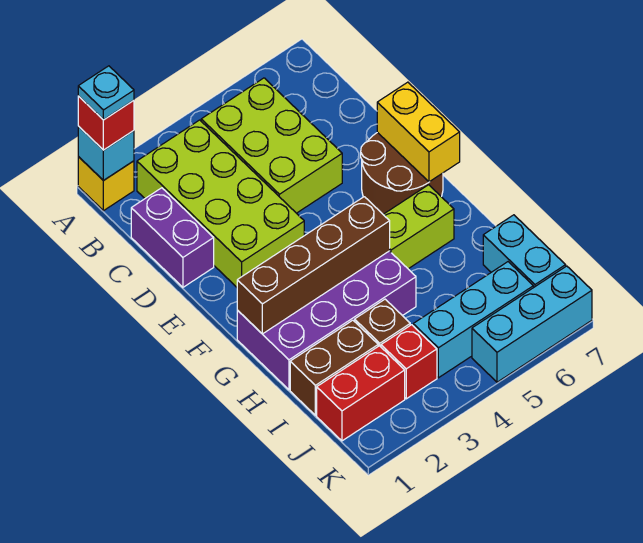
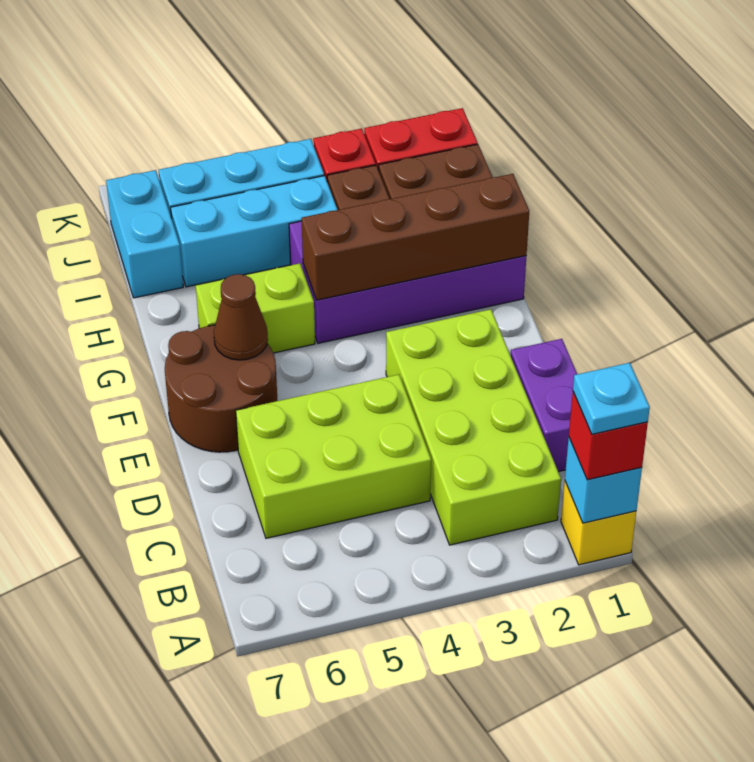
lime 2x3 brick [201,78,342,213] -> lime 2x3 brick turned to [236,375,431,538]
yellow 1x2 brick [377,82,460,182] -> none
none -> brown 1x1 cone [214,274,268,360]
cyan 1x3 brick [472,266,592,382] -> cyan 1x3 brick moved to [171,176,338,287]

